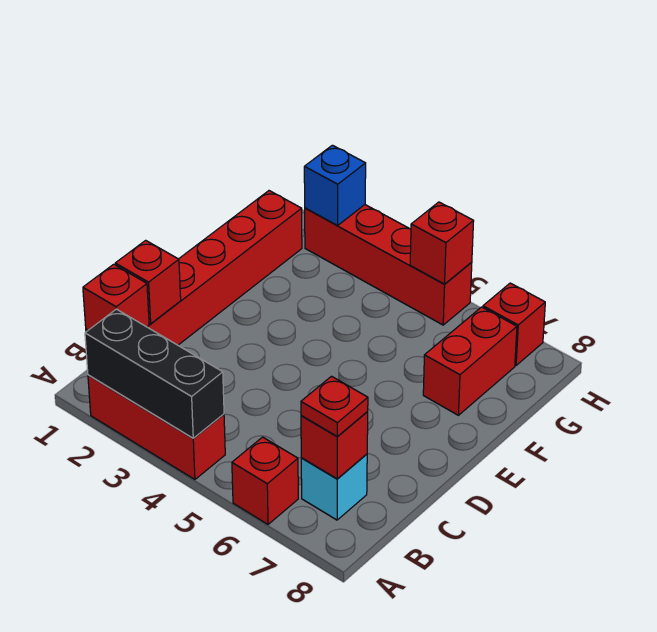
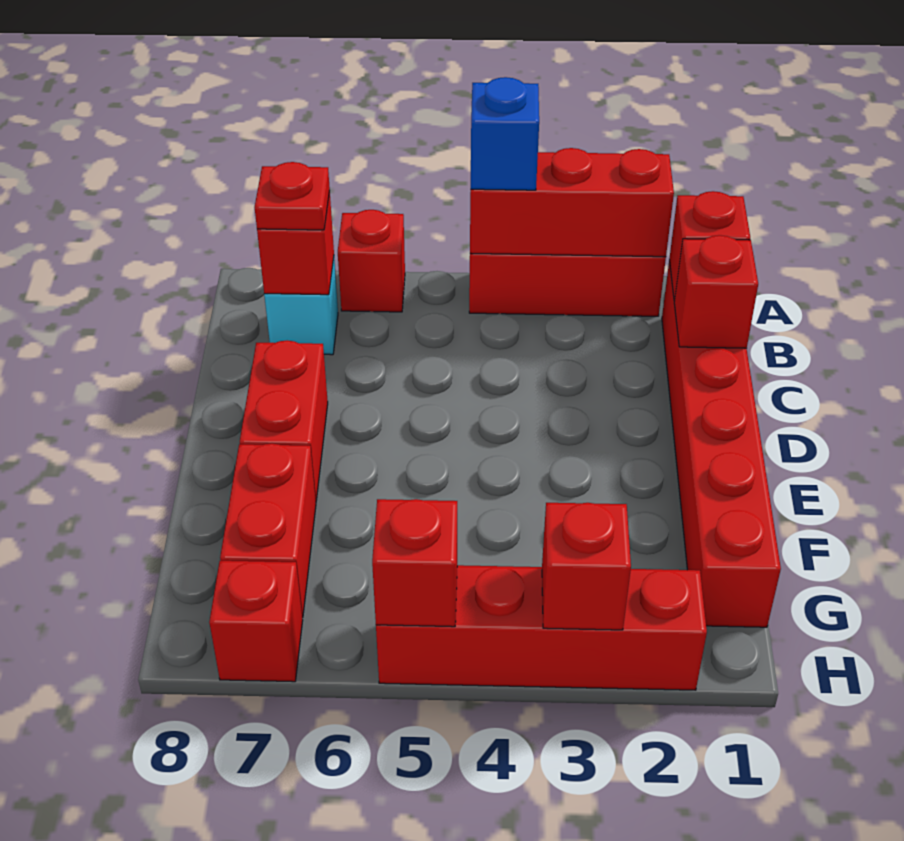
black 1x3 brick [85,309,224,438] -> red 1x3 brick [470,148,674,257]
none -> red 1x2 brick [240,340,328,500]
blue 1x1 brick [304,145,366,225] -> blue 1x1 brick moved to [471,77,539,190]
none -> red 1x1 brick [542,503,631,630]

